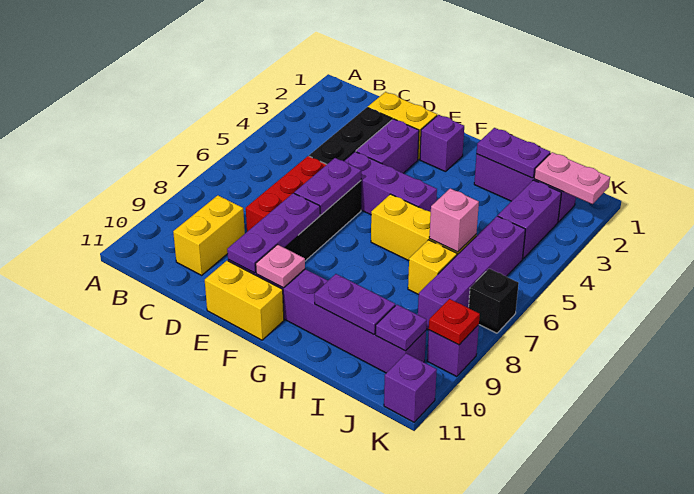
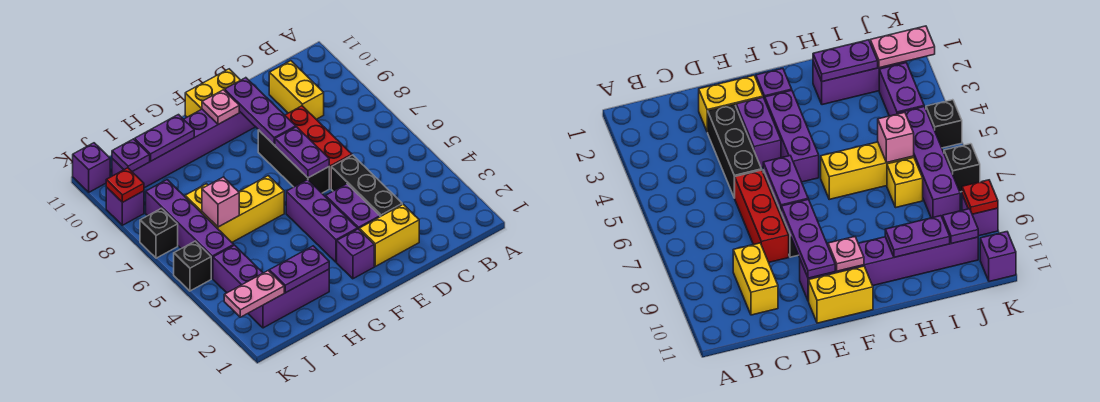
purple 1x3 brick [344,152,437,215] -> purple 1x3 brick turned to [286,180,357,262]
none -> black 1x1 brick [174,241,211,291]

